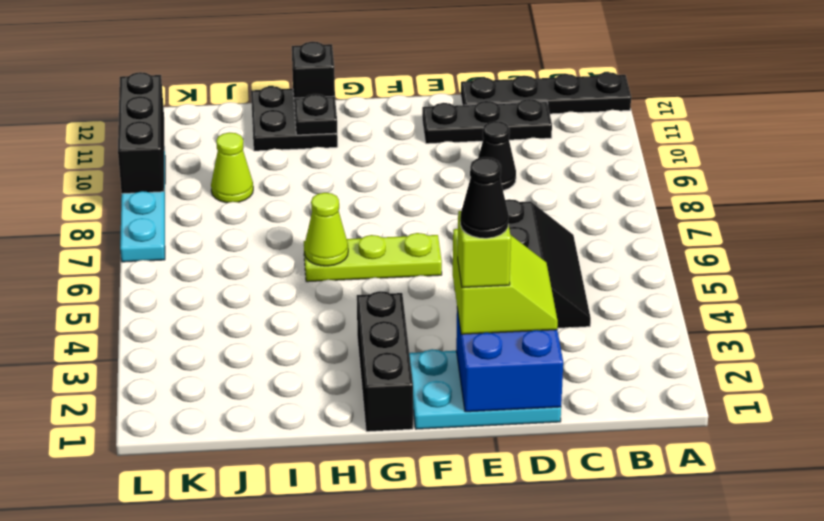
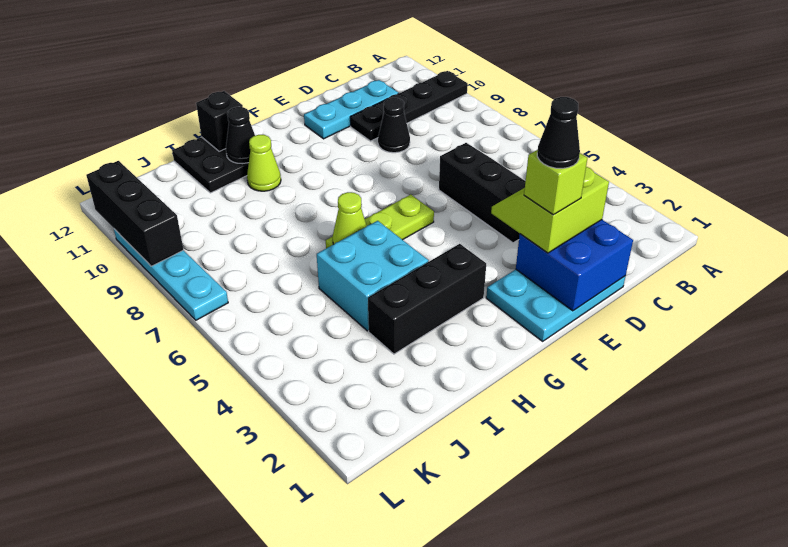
black 1x4 plate [461,72,631,114] -> black 1x4 plate moved to [350,71,468,141]
black 1x3 plate [422,99,552,144] -> cyan 1x3 plate [304,80,399,139]
lime 2x2 slope [453,229,558,334] -> lime 2x2 slope turned to [491,167,609,253]
black 1x3 brick [357,291,413,432] -> black 1x3 brick turned to [368,244,486,354]
none -> cyan 2x2 brick [317,221,429,331]
black 1x1 plate [294,94,337,135] -> black 1x1 cone [226,107,255,164]
lime 1x1 cone [211,133,253,203] -> lime 1x1 cone moved to [247,135,281,191]

